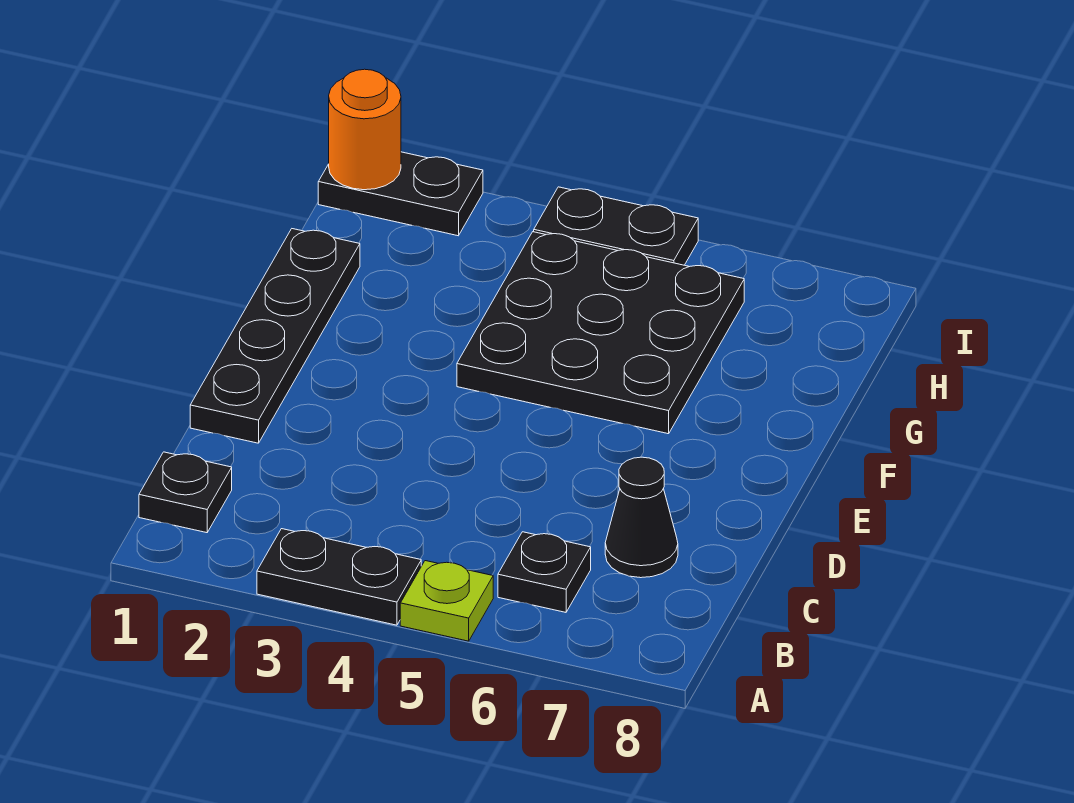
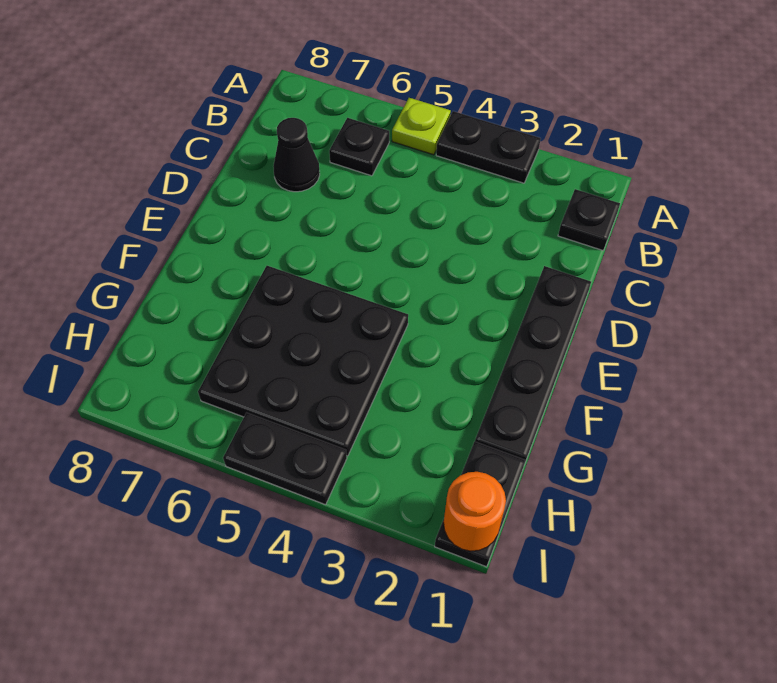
black 1x2 plate [318,152,483,236] -> black 1x2 plate turned to [435,442,525,567]

